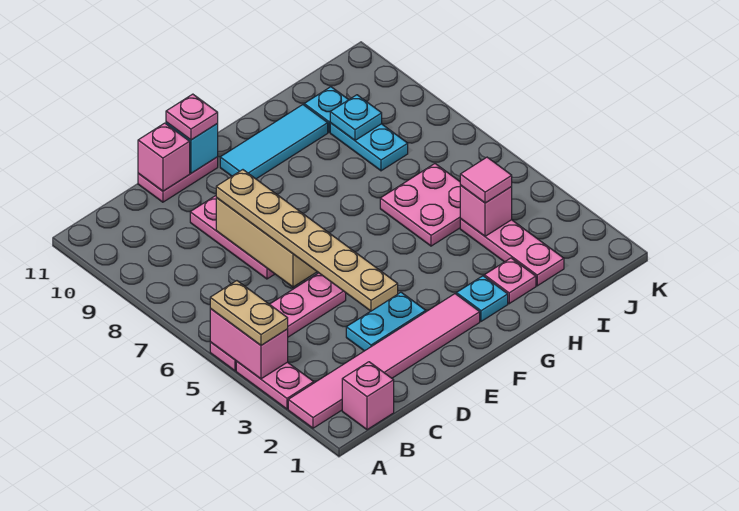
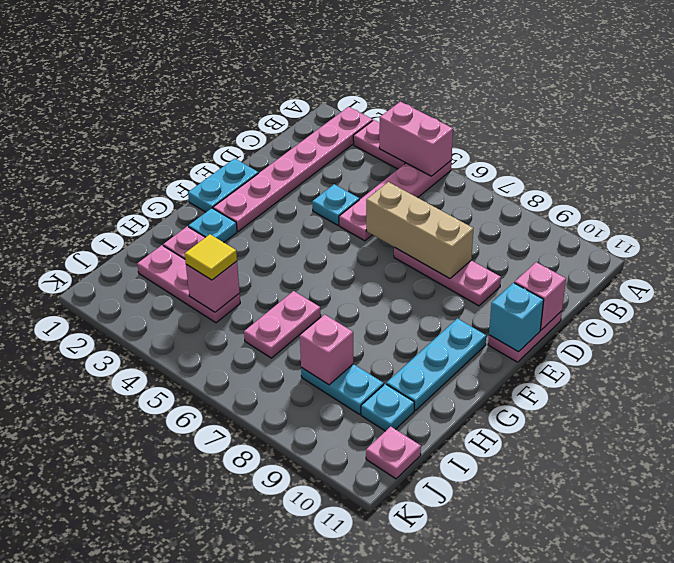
pink 1x6 tile [288,294,480,428] -> pink 1x6 plate [213,107,373,231]
tan 1x2 plate [210,281,288,345] -> none
pink 1x1 brick [342,362,394,430] -> pink 1x1 brick moved to [300,314,353,385]
cyan 1x2 plate [346,292,426,351] -> cyan 1x2 plate moved to [188,159,258,212]
tan 1x6 plate [216,170,398,311] -> none
pink 1x1 plate [166,94,218,140] -> pink 1x1 plate moved to [366,427,421,479]
cyan 1x3 tile [220,105,328,179] -> cyan 1x3 plate [386,318,486,410]
pink 2x2 plate [380,164,461,246] -> pink 1x2 plate [244,291,321,358]
pink 1x1 tile [460,157,512,203] -> yellow 1x1 tile [185,234,237,280]
cyan 1x1 plate [330,95,382,140] -> cyan 1x1 plate moved to [312,184,359,225]

